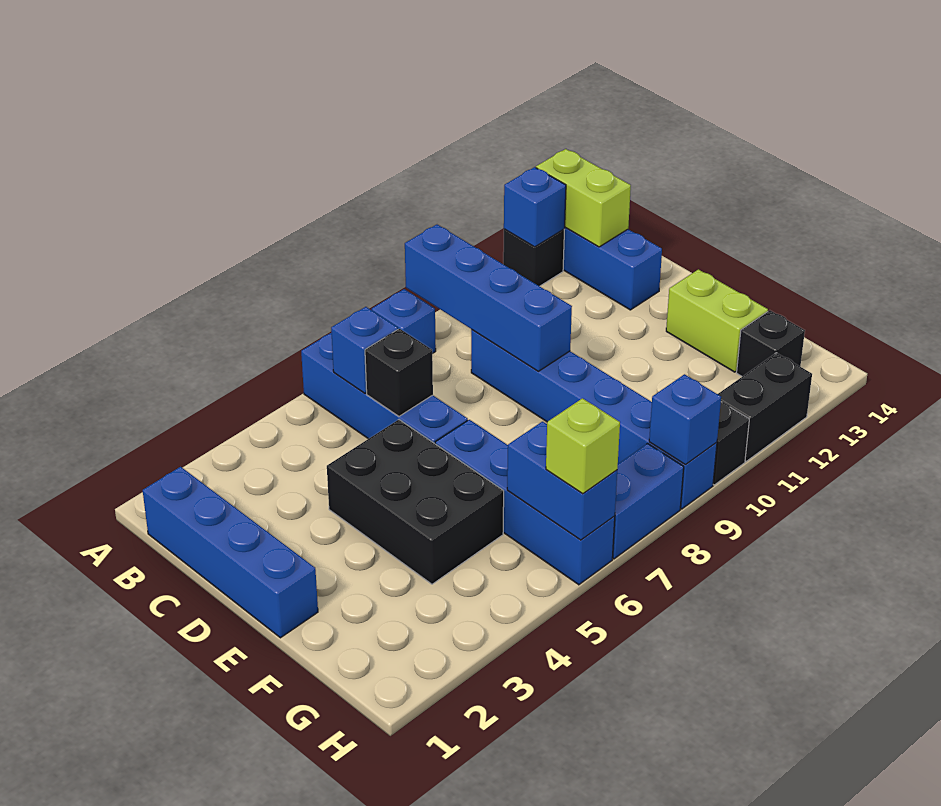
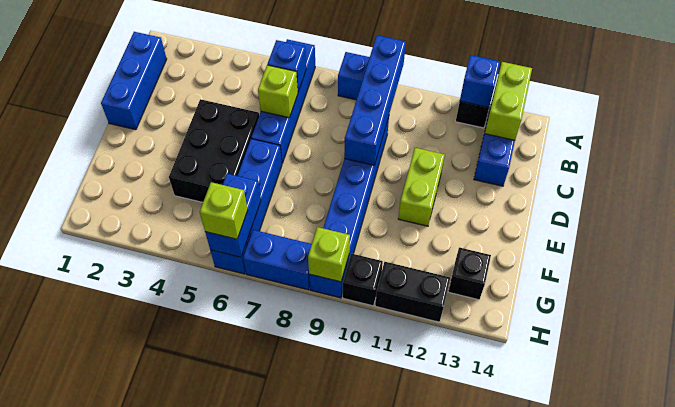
blue 1x4 brick [143,467,318,638] -> blue 1x3 brick [101,32,167,130]
black 1x1 brick [365,329,433,416] -> lime 1x1 brick [258,65,298,118]
lime 1x2 brick [666,269,768,372] -> lime 1x2 brick moved to [398,148,445,226]
blue 1x1 brick [649,374,721,464] -> lime 1x1 brick [308,227,350,282]

